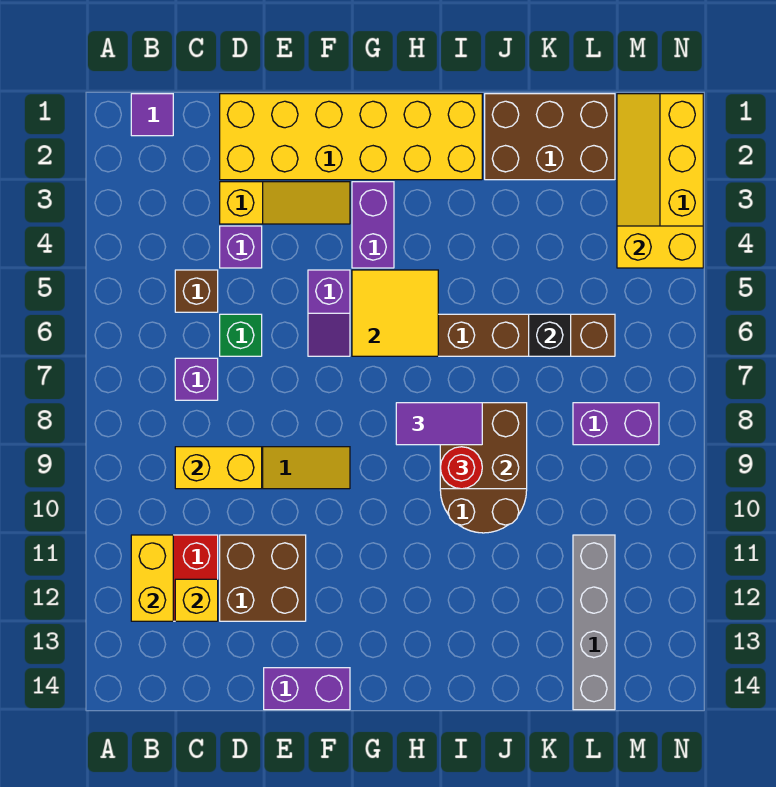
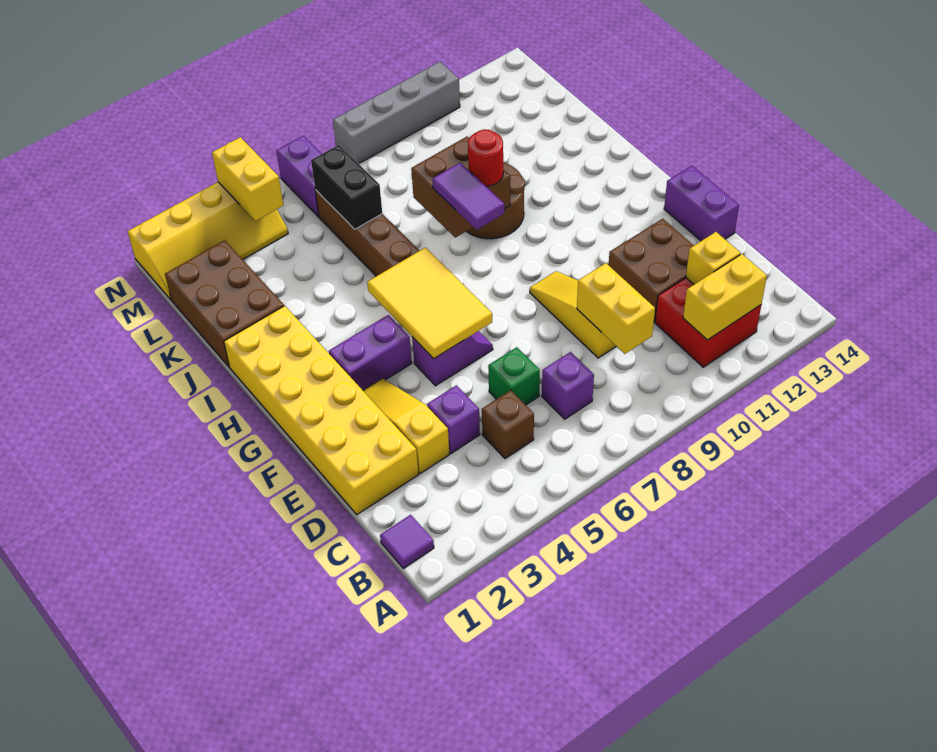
yellow 2x2 tile [352,270,438,356] -> yellow 2x3 tile [367,248,492,359]
black 1x1 brick [529,314,571,356] -> black 1x2 brick [311,145,382,229]
purple 1x2 brick [573,403,659,445] -> purple 1x2 brick moved to [276,136,321,217]
grey 1x4 brick [573,535,615,710] -> grey 1x4 brick moved to [333,62,460,164]

